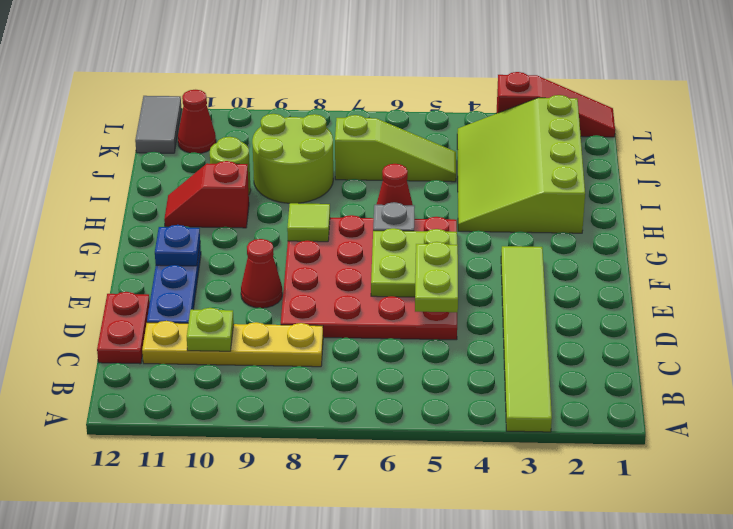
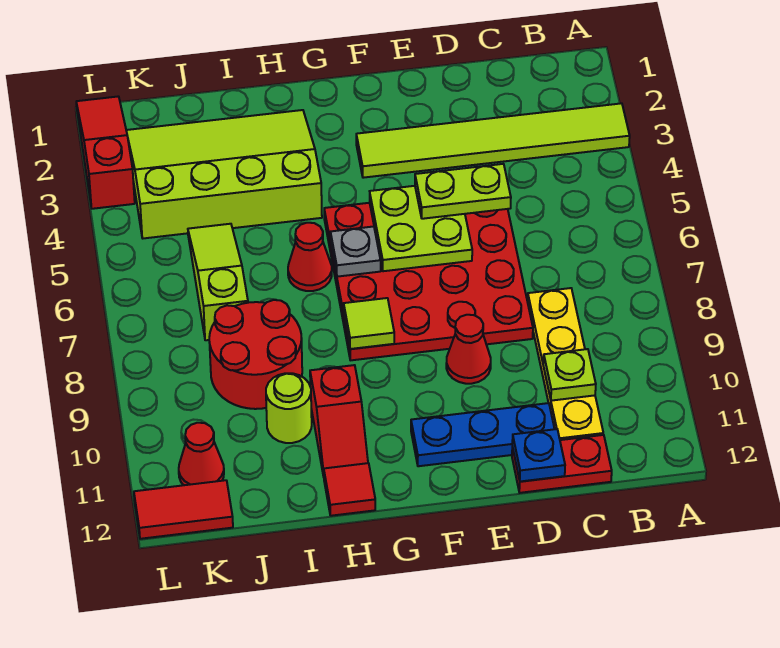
blue 1x1 plate [155,225,200,266] -> blue 1x1 plate moved to [512,429,565,481]
lime 3x4 slope [457,95,585,233] -> lime 3x4 slope turned to [126,110,322,238]
none -> red 1x1 tile [324,463,375,516]
lime 2x2 round brick [252,114,333,203] -> red 2x2 round brick [209,300,302,409]
grey 1x2 tile [135,96,181,153] -> red 1x2 tile [134,480,233,539]

